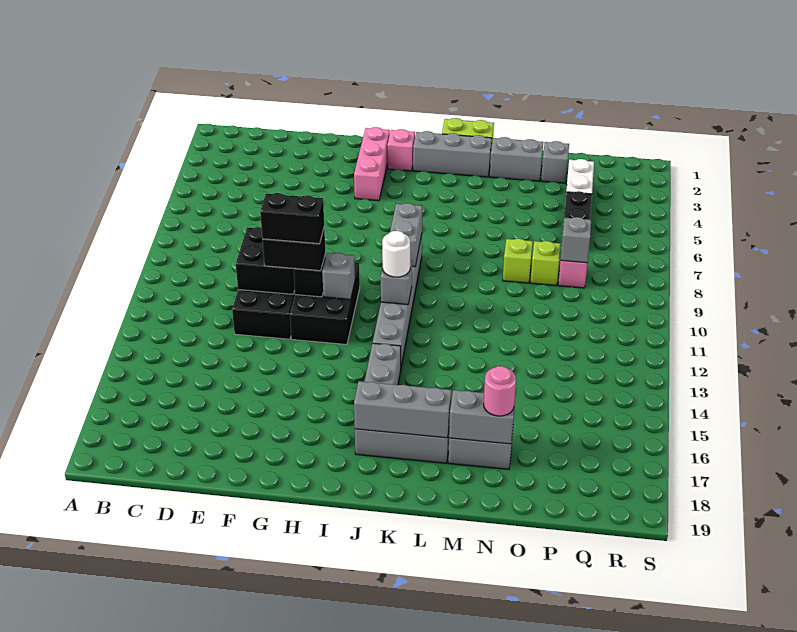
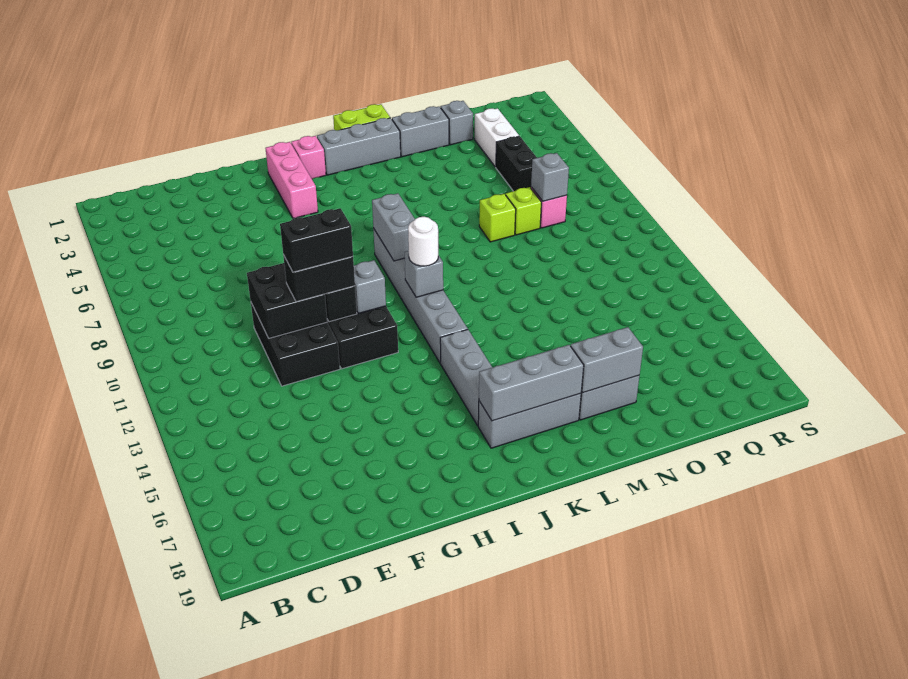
pink 1x1 round brick [484,366,516,416] -> none

